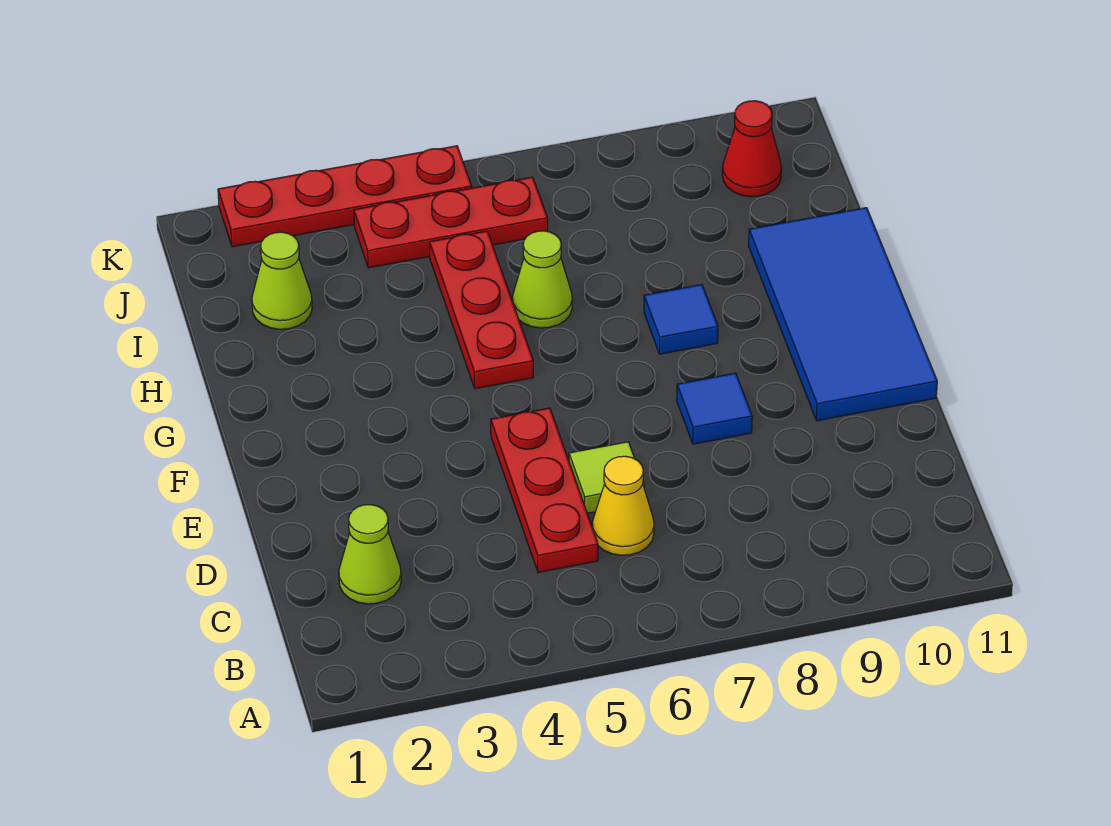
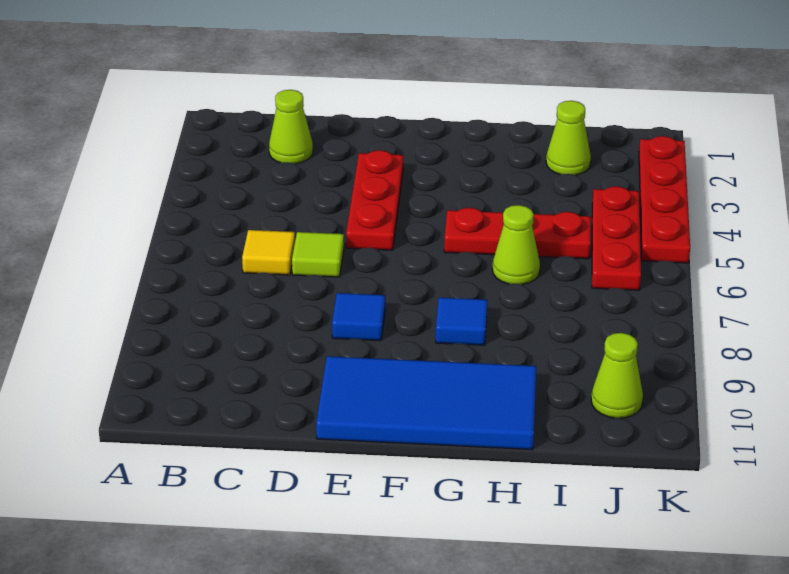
red 1x3 plate [491,408,598,573] -> red 1x3 plate turned to [346,150,403,250]
yellow 1x1 cone [592,456,654,555] -> yellow 1x1 tile [242,230,295,275]
red 1x1 cone [722,101,782,197] -> lime 1x1 cone [591,333,643,418]

